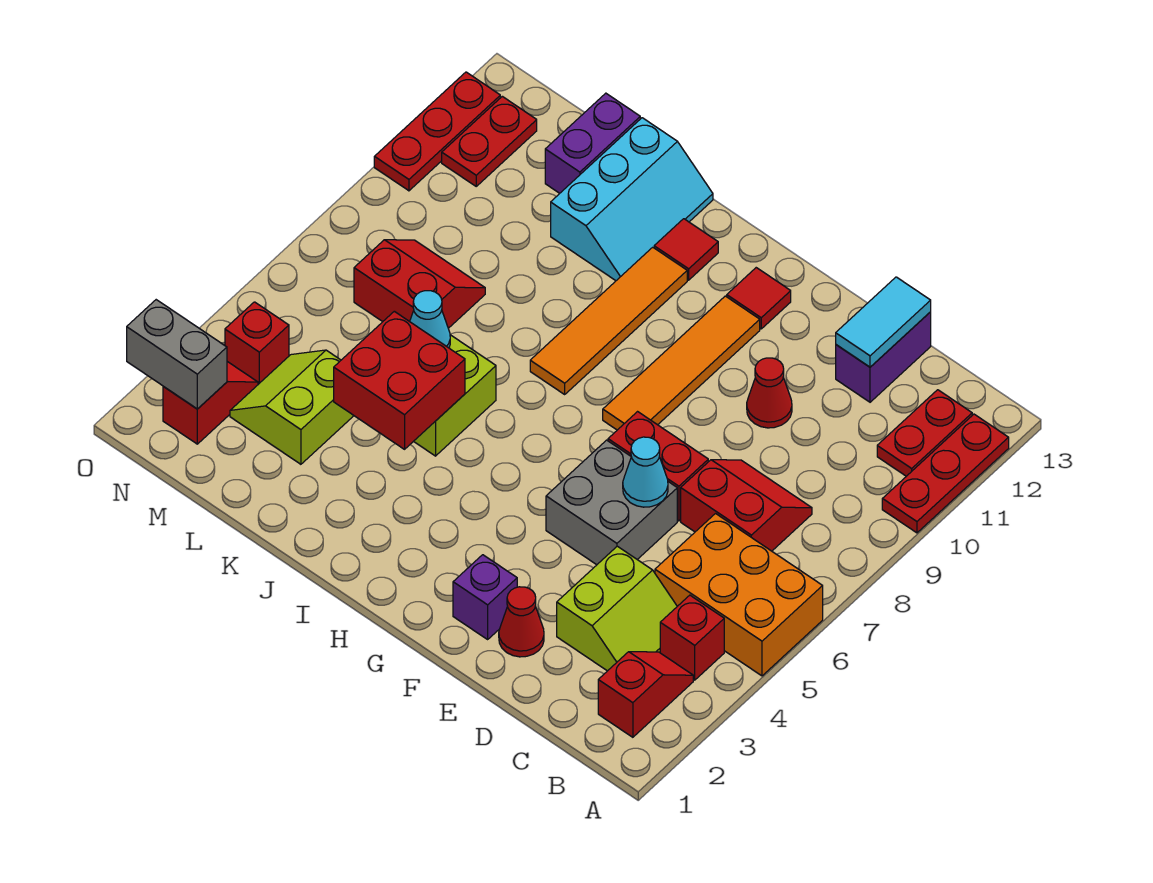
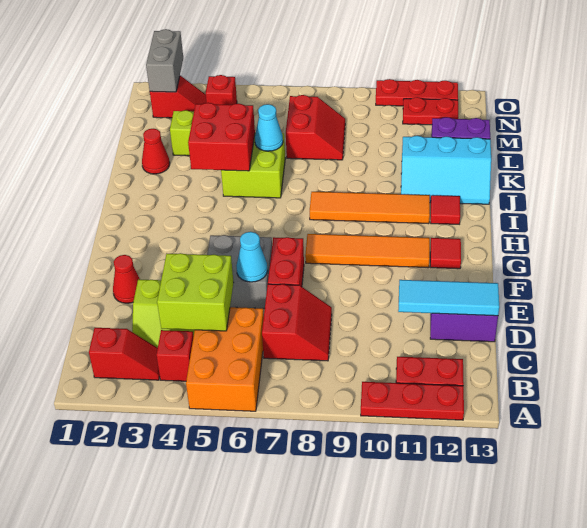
none -> lime 2x2 brick [157,253,233,331]
cyan 1x2 tile [836,277,931,367] -> cyan 1x3 tile [398,280,499,316]
red 1x1 cone [747,358,792,428] -> red 1x1 cone moved to [142,129,170,174]
purple 1x1 brick [453,555,517,639] -> none

